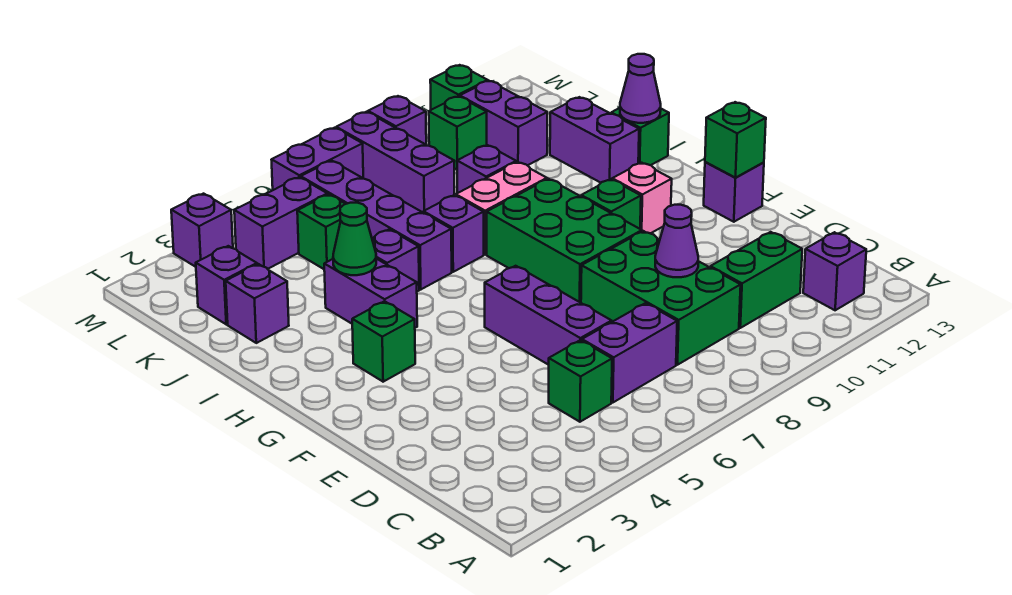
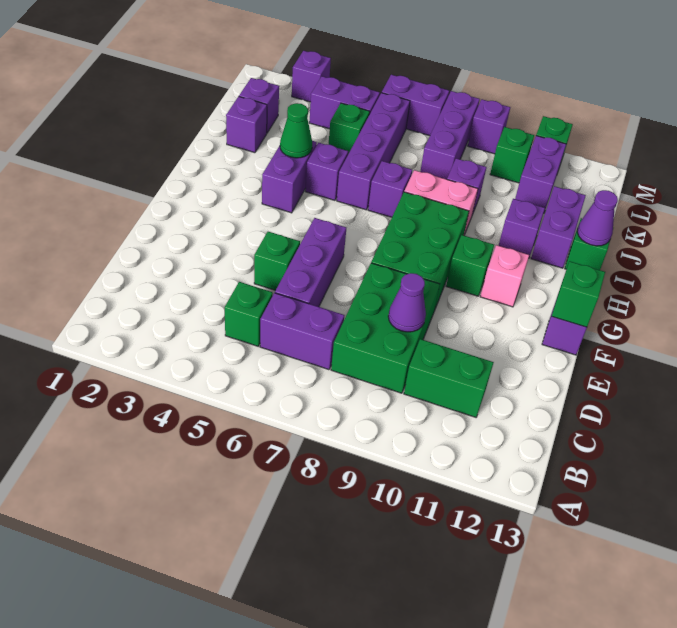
purple 1x1 brick [803,232,866,310] -> purple 1x1 brick moved to [499,199,545,258]
green 1x1 brick [352,301,415,382] -> green 1x1 brick moved to [254,232,300,290]

